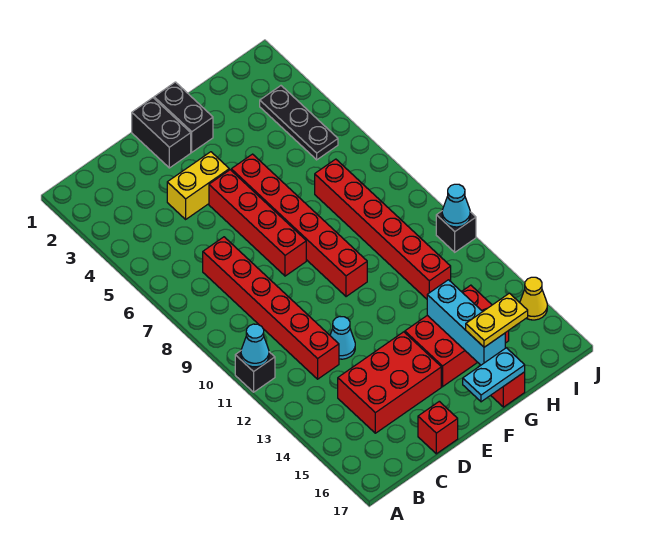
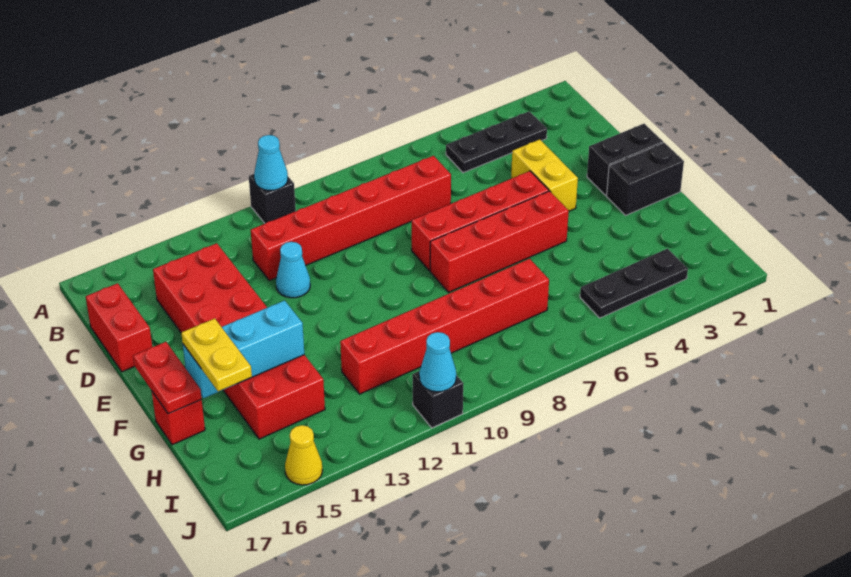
none -> black 1x3 plate [446,111,547,173]
red 1x1 brick [418,401,458,454] -> red 1x2 brick [86,283,152,372]
red 1x6 brick [231,154,367,297] -> red 1x4 brick [430,191,569,292]
cyan 1x2 plate [463,348,525,402] -> red 1x2 plate [133,342,201,414]

